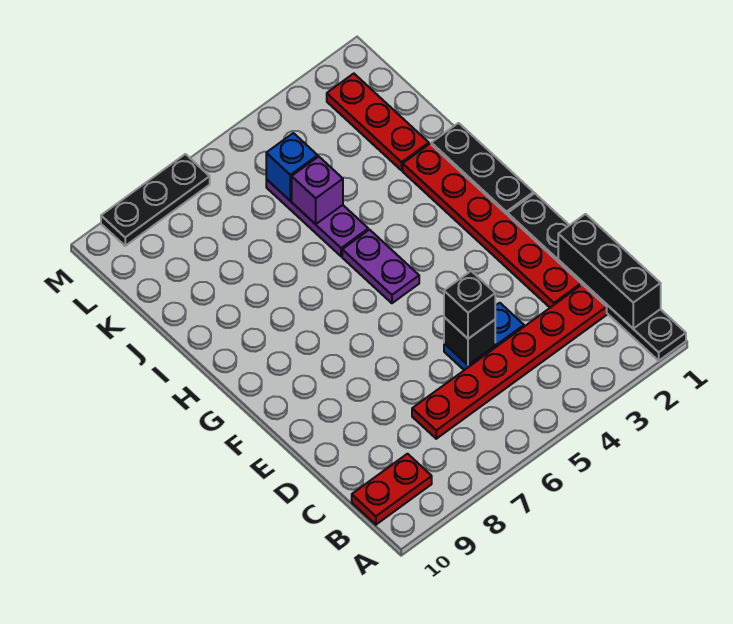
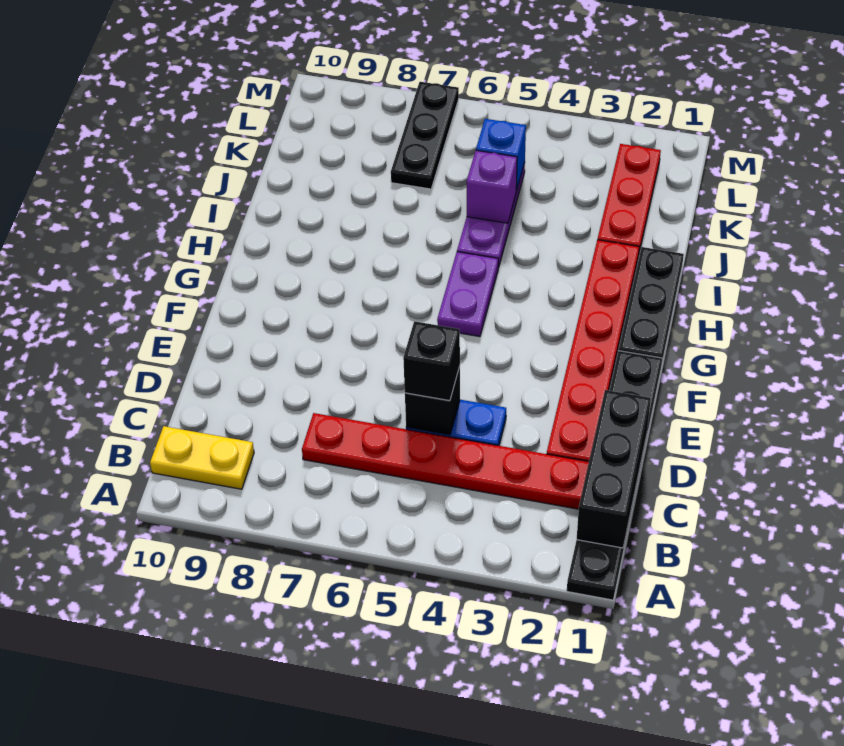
red 1x2 plate [352,454,432,525] -> yellow 1x2 plate [150,426,254,489]
black 1x3 plate [101,154,210,246] -> black 1x3 plate turned to [391,82,459,189]

